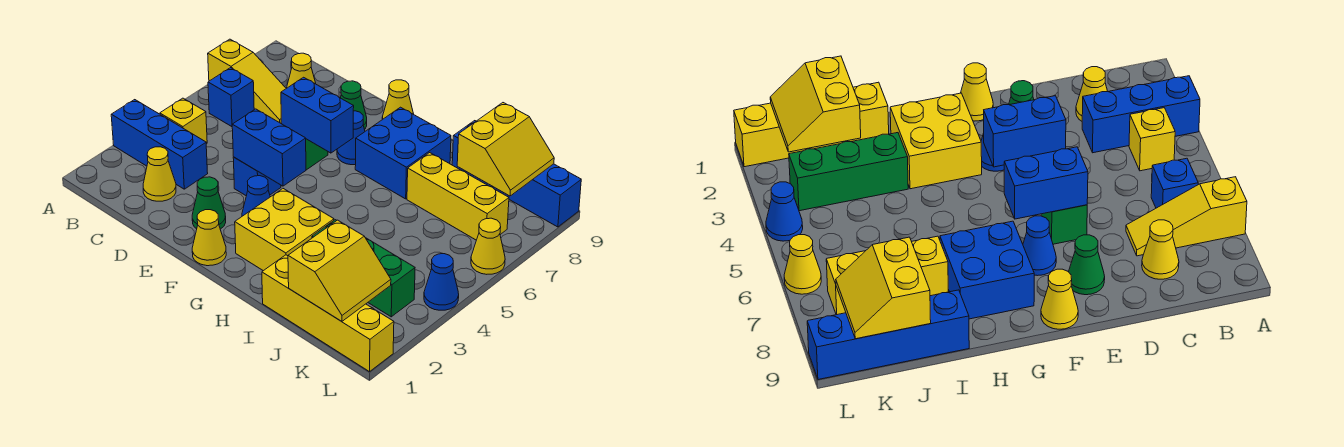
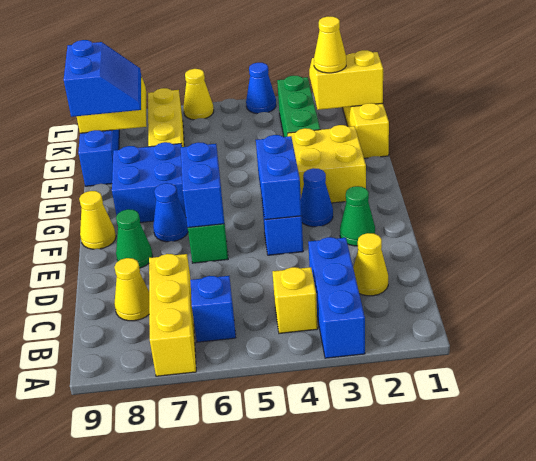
yellow 1x3 slope [208,39,286,124] -> yellow 1x3 brick [149,254,196,376]
yellow 1x1 cone [192,210,226,266] -> yellow 1x1 cone moved to [314,16,346,73]
none -> blue 2x2 slope [64,40,141,117]

